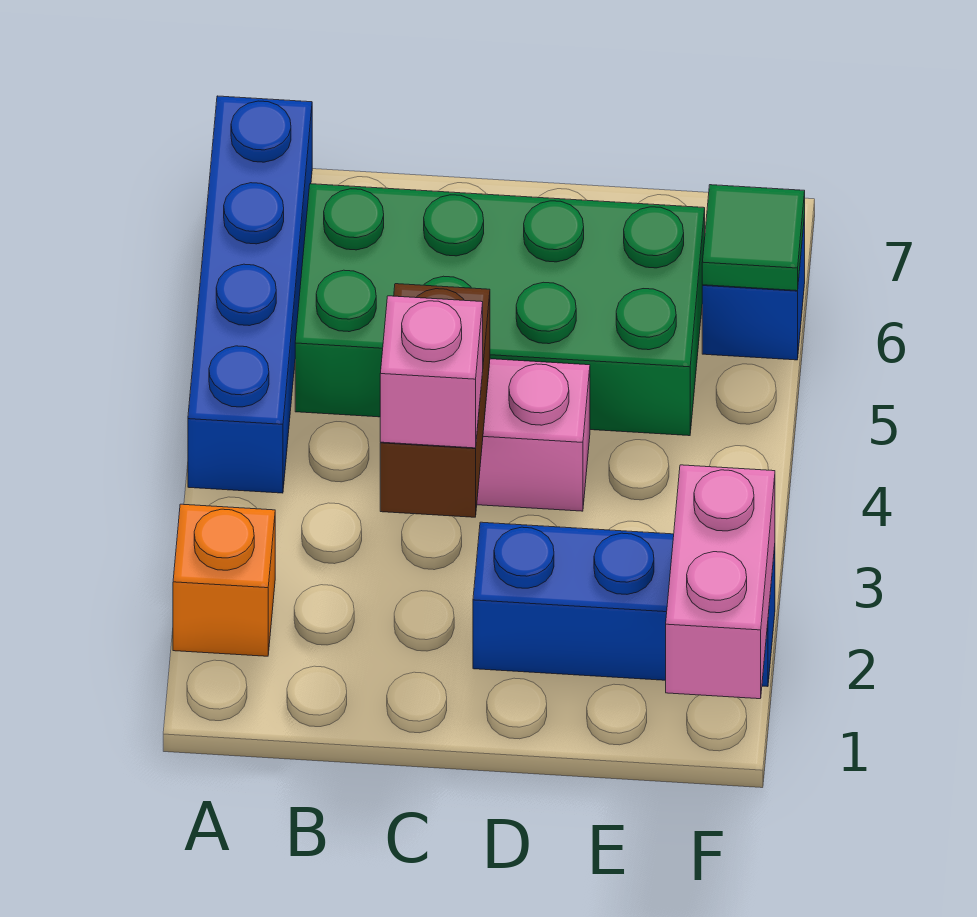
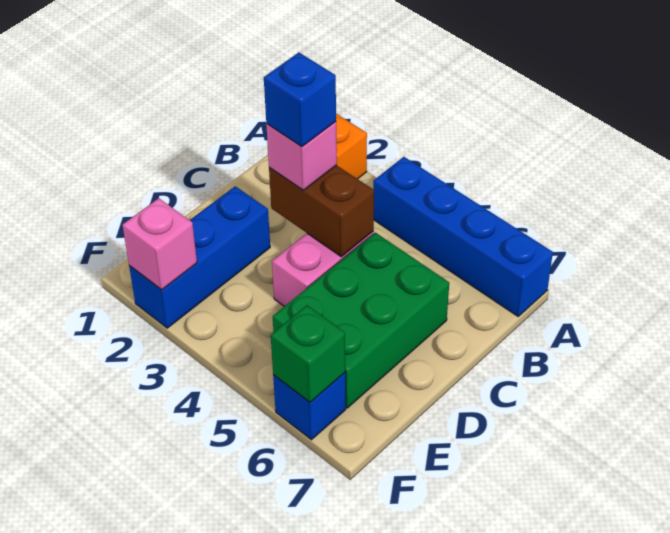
green 2x4 brick [295,184,705,436] -> green 2x3 brick [273,232,449,408]
none -> blue 1x1 brick [264,53,336,147]
pink 1x2 brick [666,465,775,699] -> pink 1x1 brick [123,198,197,290]
green 1x1 tile [702,185,805,291] -> green 1x1 brick [271,305,345,402]

